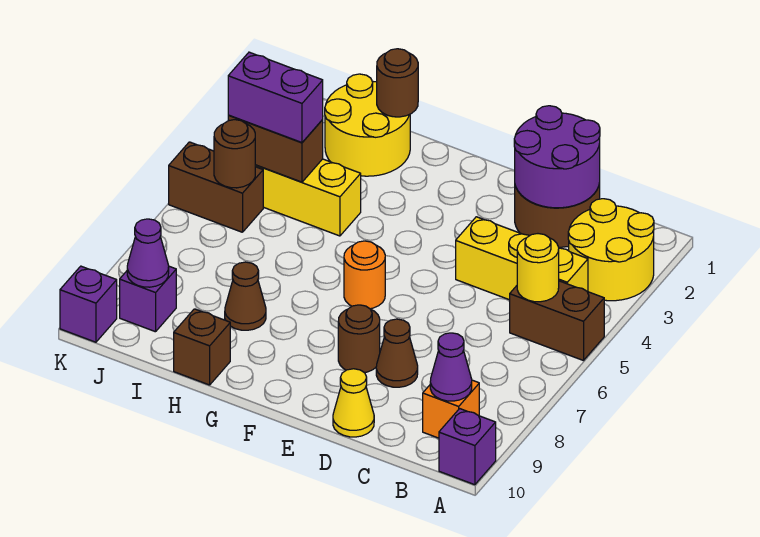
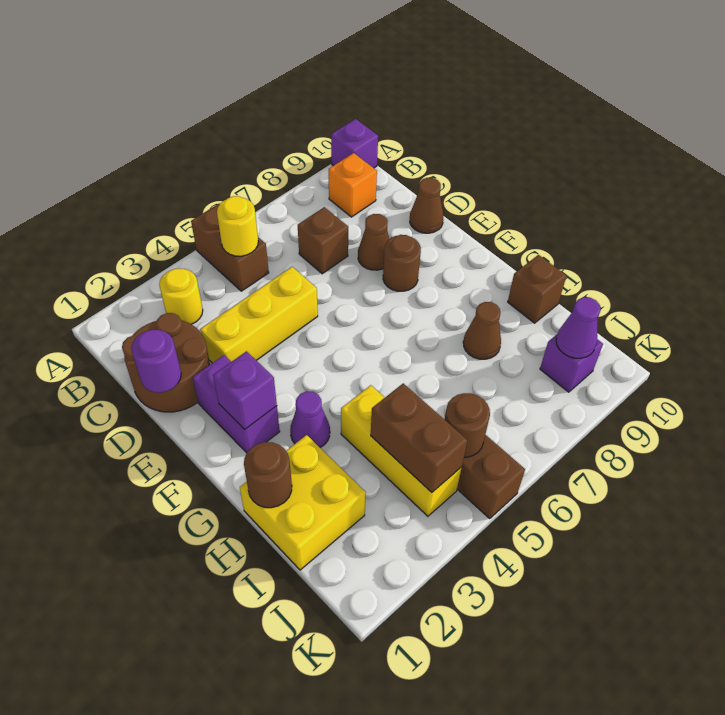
yellow 2x2 round brick [568,199,654,301] -> yellow 1x1 round brick [159,269,203,324]
yellow 1x3 brick [456,217,588,300] -> yellow 1x3 brick turned to [200,267,318,363]
purple 1x1 cone [430,333,472,401] -> purple 1x1 cone moved to [290,391,330,447]
purple 2x2 round brick [514,106,600,208] -> purple 1x1 round brick [131,330,181,393]
none -> brown 1x1 brick [298,207,348,274]
yellow 1x1 cone [333,369,374,437] -> brown 1x1 cone [410,178,443,233]
orange 1x1 round brick [344,241,385,309] -> none
yellow 2x2 round brick [325,74,410,176] -> yellow 2x2 brick [240,435,366,570]
purple 1x2 brick [228,52,323,142] -> purple 1x2 brick moved to [193,355,280,453]
purple 1x1 brick [60,266,117,342] -> purple 1x1 brick moved to [213,351,277,429]

